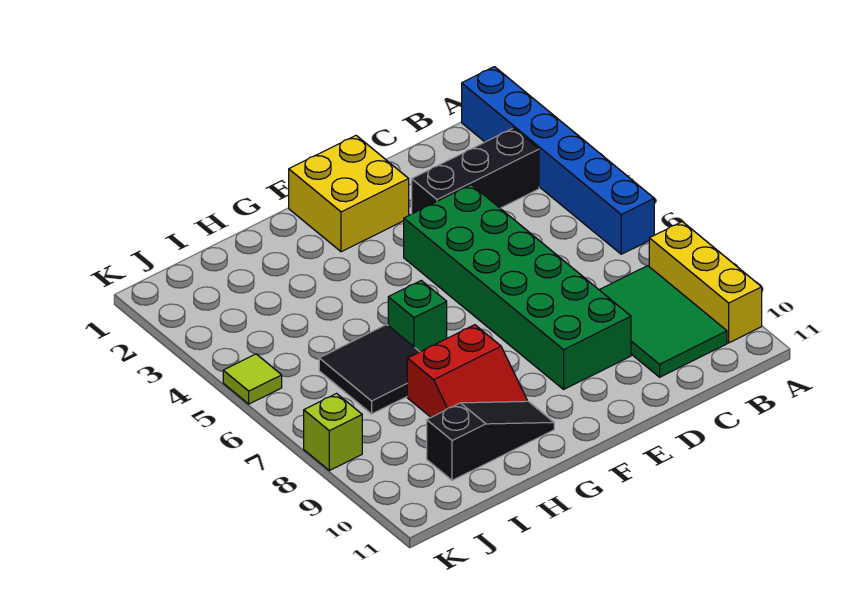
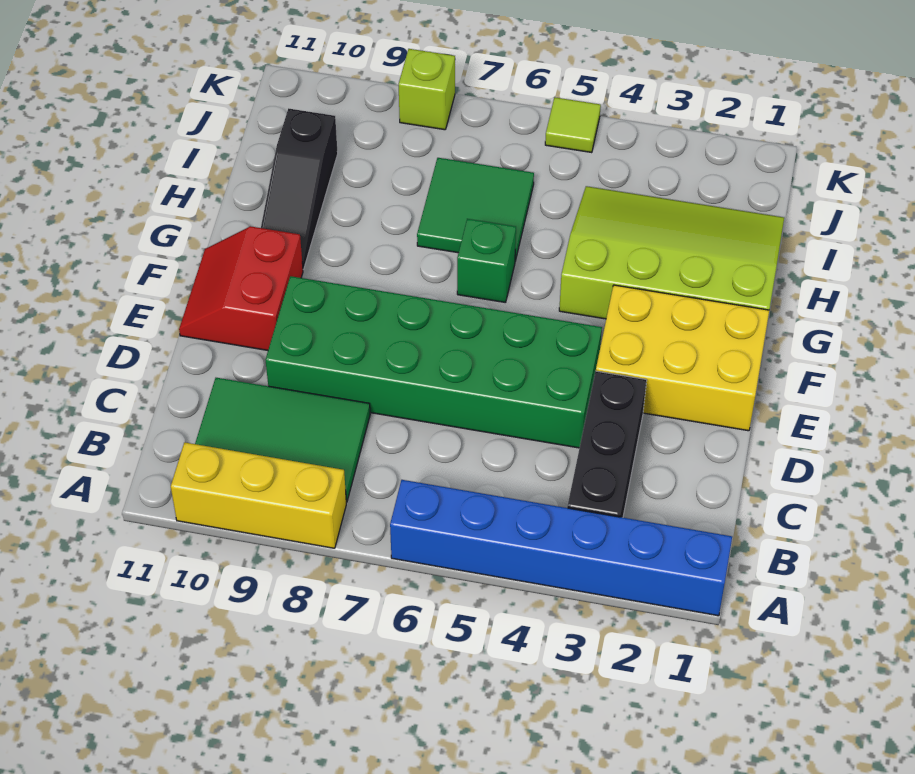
yellow 2x2 brick [289,136,409,252] -> yellow 2x3 brick [596,285,769,431]
none -> lime 3x4 slope [559,186,784,319]
red 2x2 slope [407,325,527,417] -> red 2x2 slope moved to [179,226,303,350]
black 2x2 tile [319,325,420,414] -> green 2x2 tile [417,158,534,261]

